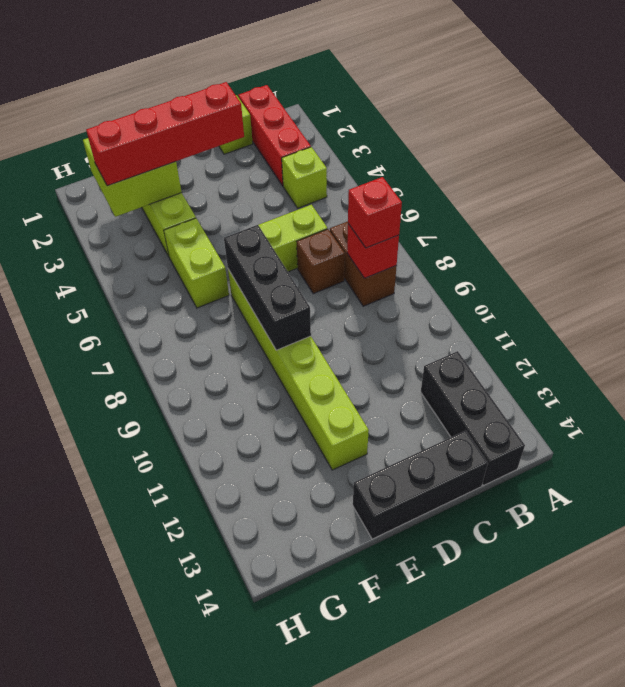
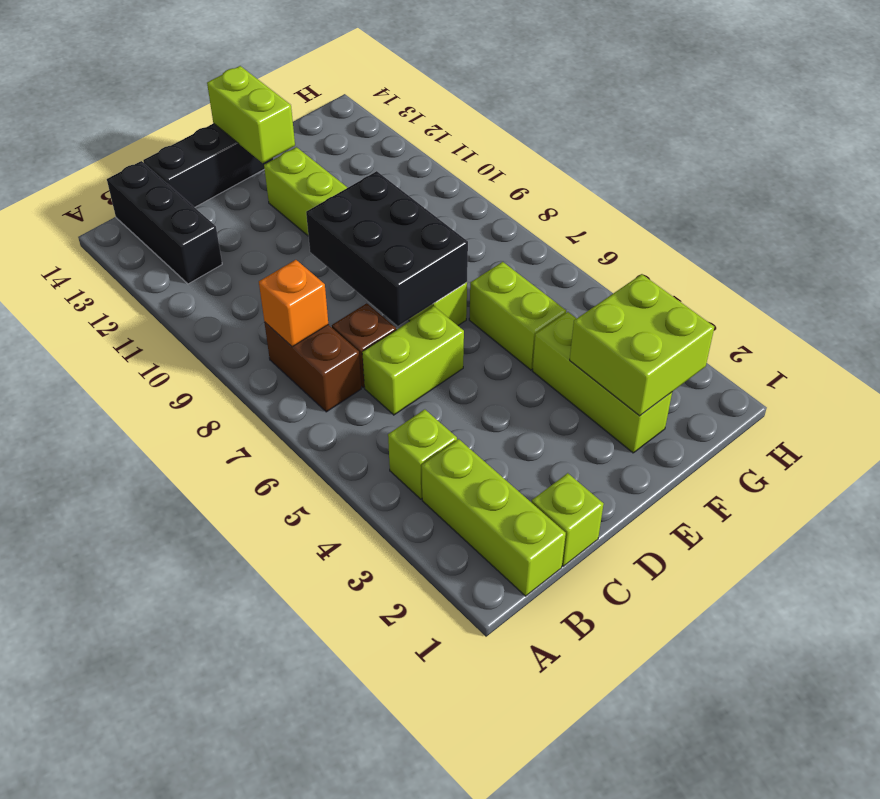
red 1x3 brick [238,85,311,186] -> lime 1x3 brick [422,439,566,596]
red 1x1 brick [347,224,399,278] -> orange 1x1 brick [259,260,328,347]
red 1x1 brick [348,177,402,248] -> none
red 1x4 brick [86,82,244,186] -> none
black 1x3 brick [224,225,311,350] -> black 2x3 brick [306,171,468,326]
none -> lime 1x2 brick [207,66,295,163]

